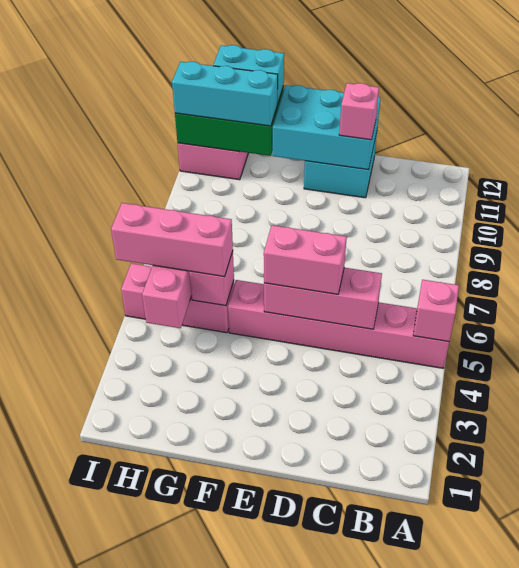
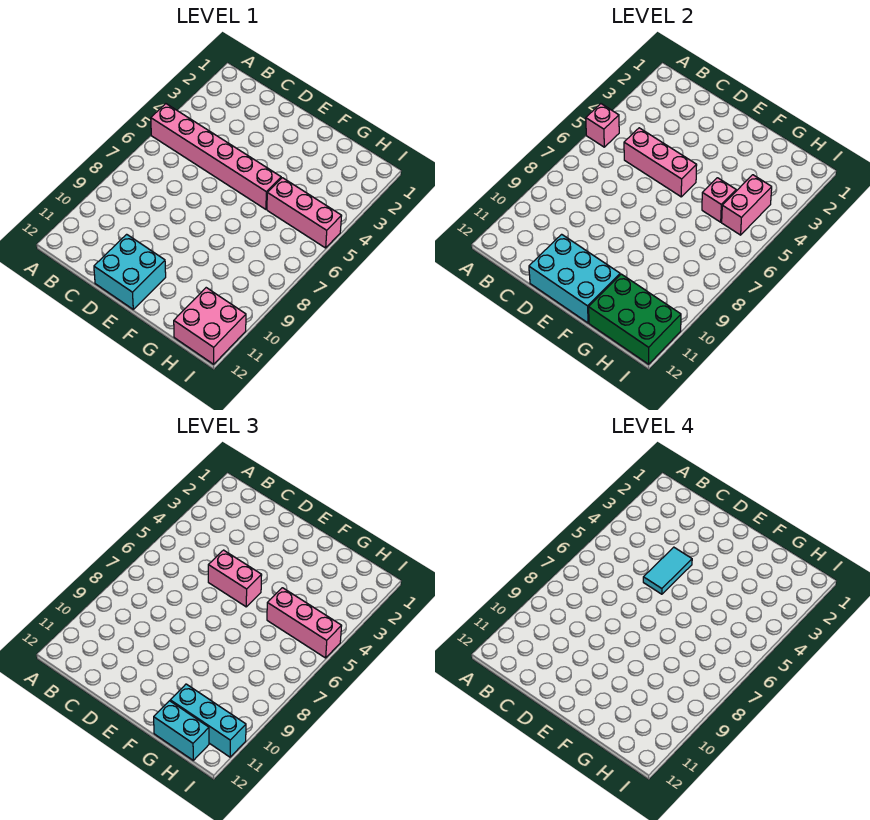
none -> cyan 1x2 tile [643,547,692,594]
pink 1x1 brick [339,83,379,140] -> none

